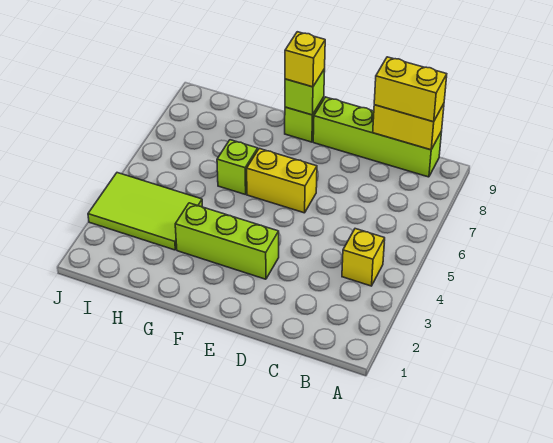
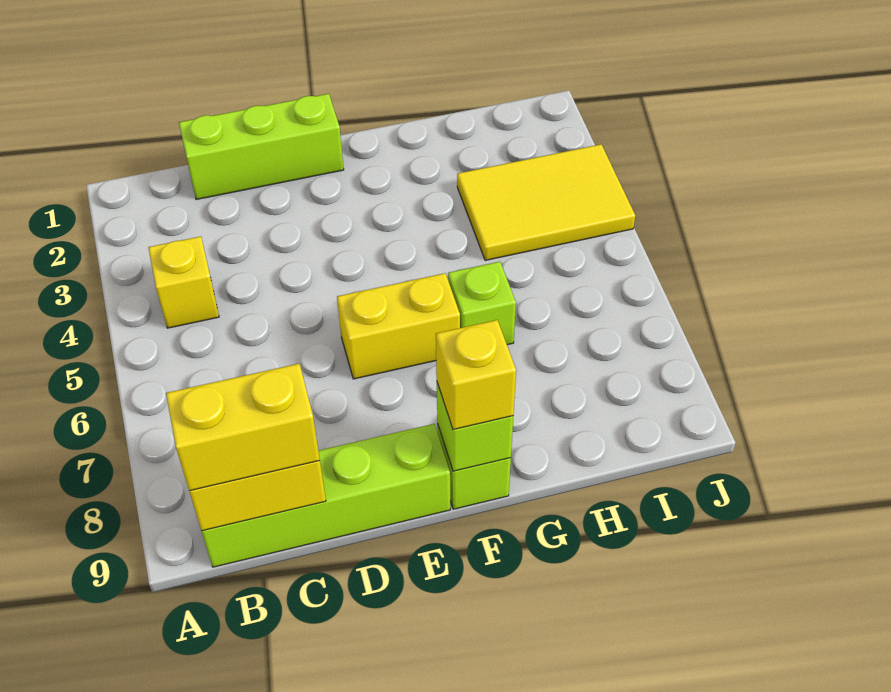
lime 1x3 brick [175,203,279,279] -> lime 1x3 brick moved to [179,94,344,200]
lime 2x3 tile [88,173,202,250] -> yellow 2x3 tile [457,144,635,261]

